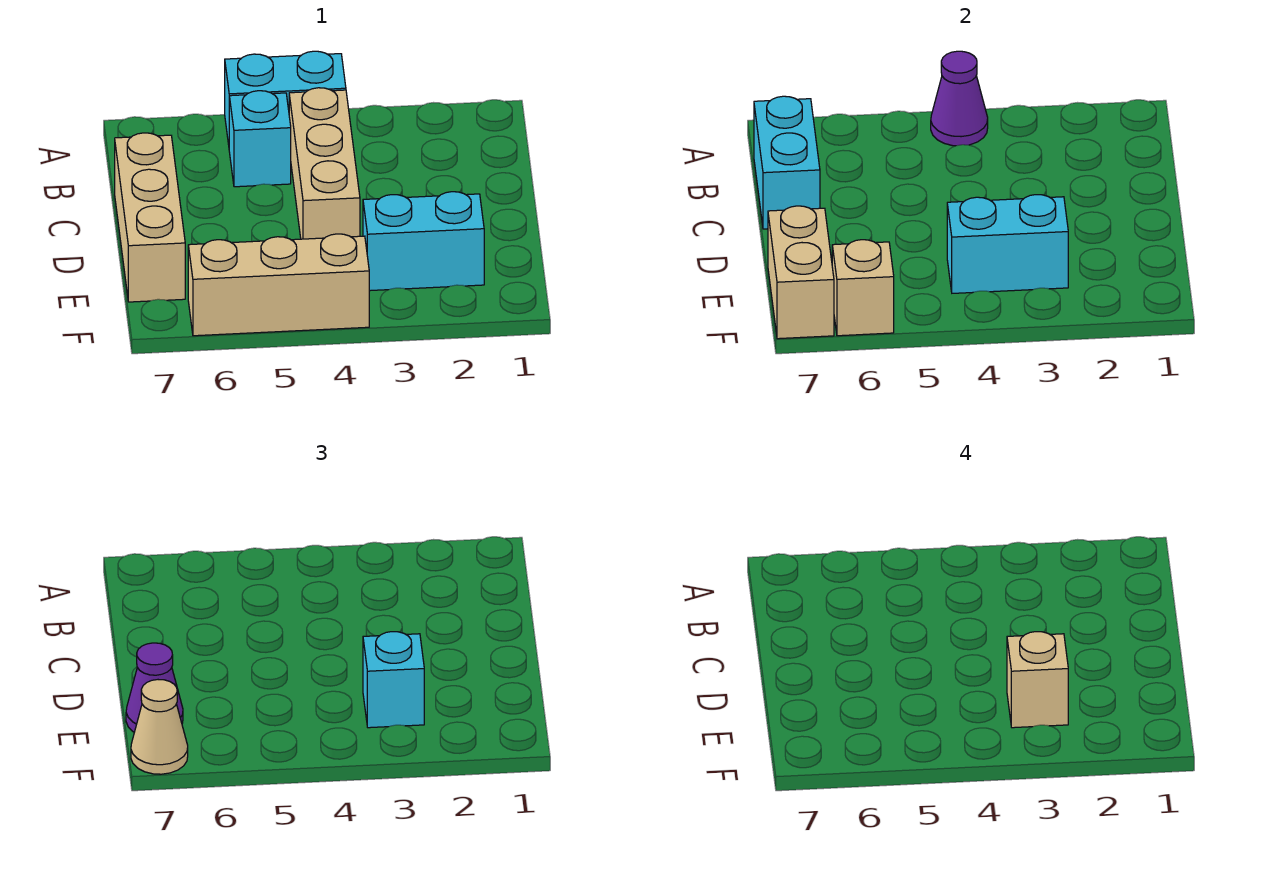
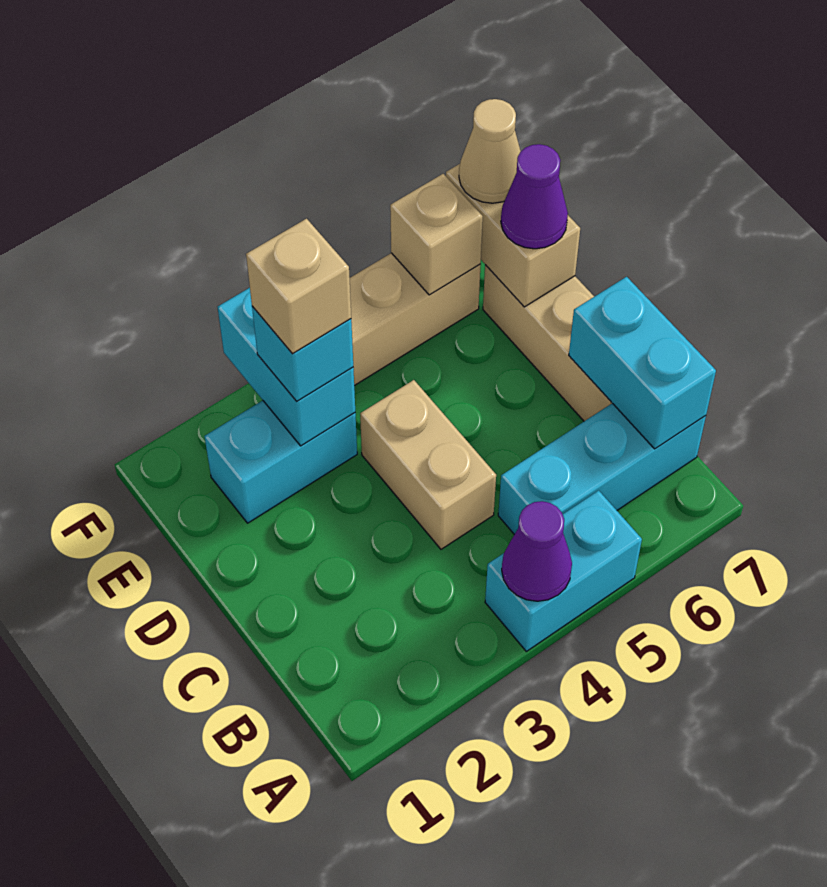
tan 1x3 brick [289,88,360,239] -> tan 1x2 brick [360,380,496,549]
cyan 1x1 brick [229,91,291,187] -> cyan 1x3 brick [498,403,706,534]
cyan 1x2 brick [947,195,1068,293] -> cyan 1x2 brick turned to [218,288,355,446]

